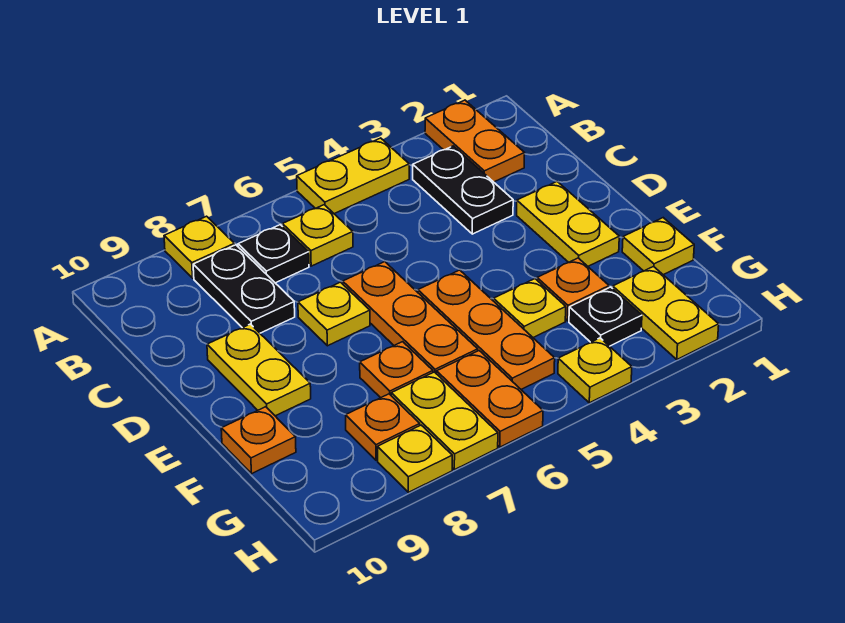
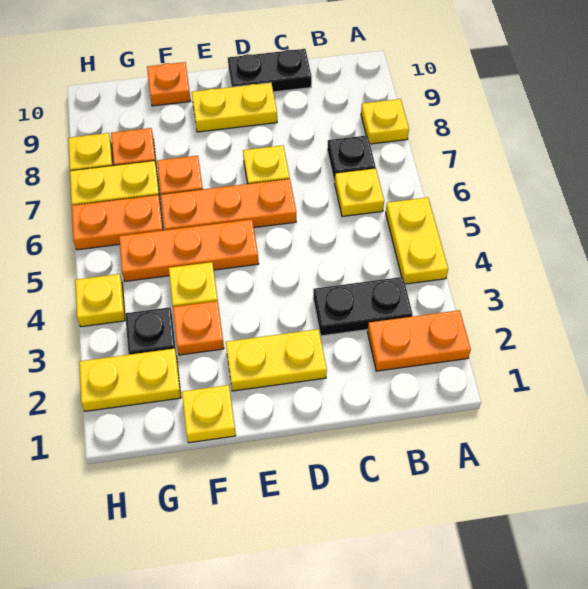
black 1x2 plate [193,245,295,333] -> black 1x2 plate moved to [228,49,312,92]

